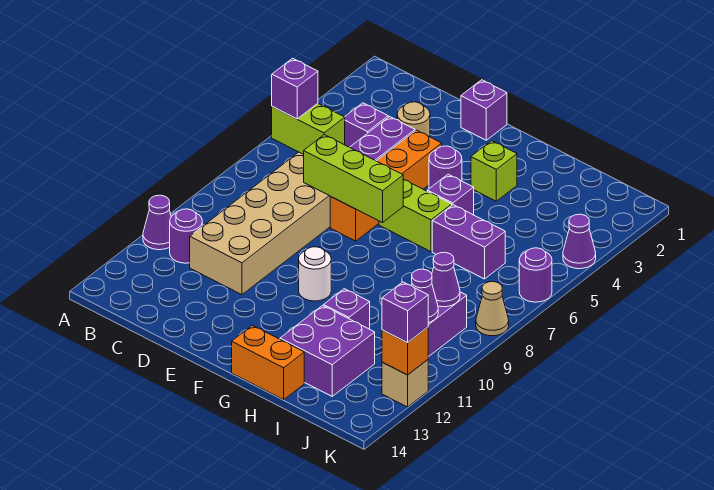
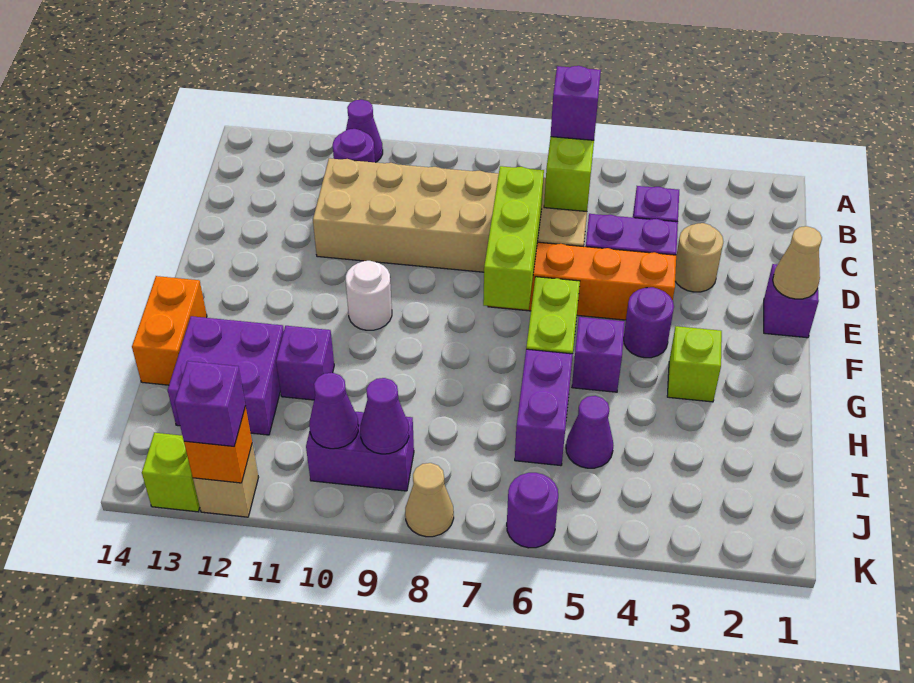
none -> tan 1x1 cone [773,226,822,299]
purple 1x1 cone [563,214,596,269] -> purple 1x1 cone moved to [566,396,613,468]
none -> lime 1x1 brick [142,433,200,512]

